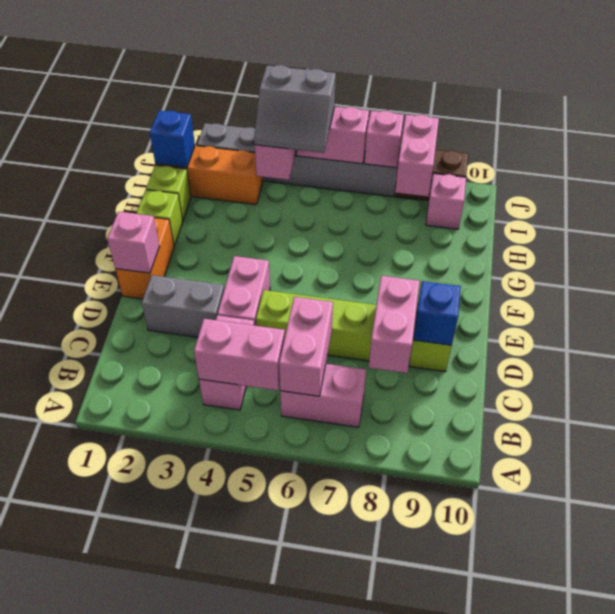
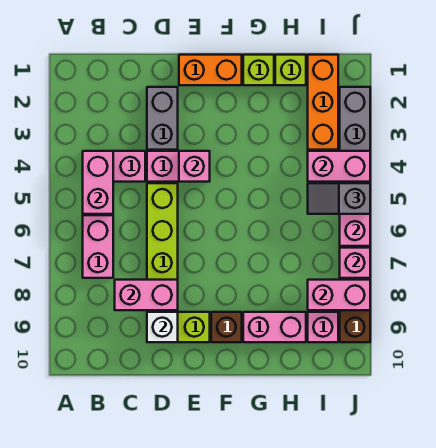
pink 1x2 brick [279,297,333,396] -> pink 1x2 brick moved to [243,312,306,342]
blue 1x1 brick [414,281,461,345] -> white 1x1 brick [147,312,178,342]
pink 1x1 brick [107,212,159,273] -> pink 1x1 brick moved to [179,151,210,182]
none -> brown 1x1 brick [211,312,242,342]
blue 1x1 brick [150,111,195,168] -> none
grey 2x2 slope [254,65,336,153] -> grey 1x2 slope [308,183,370,214]

